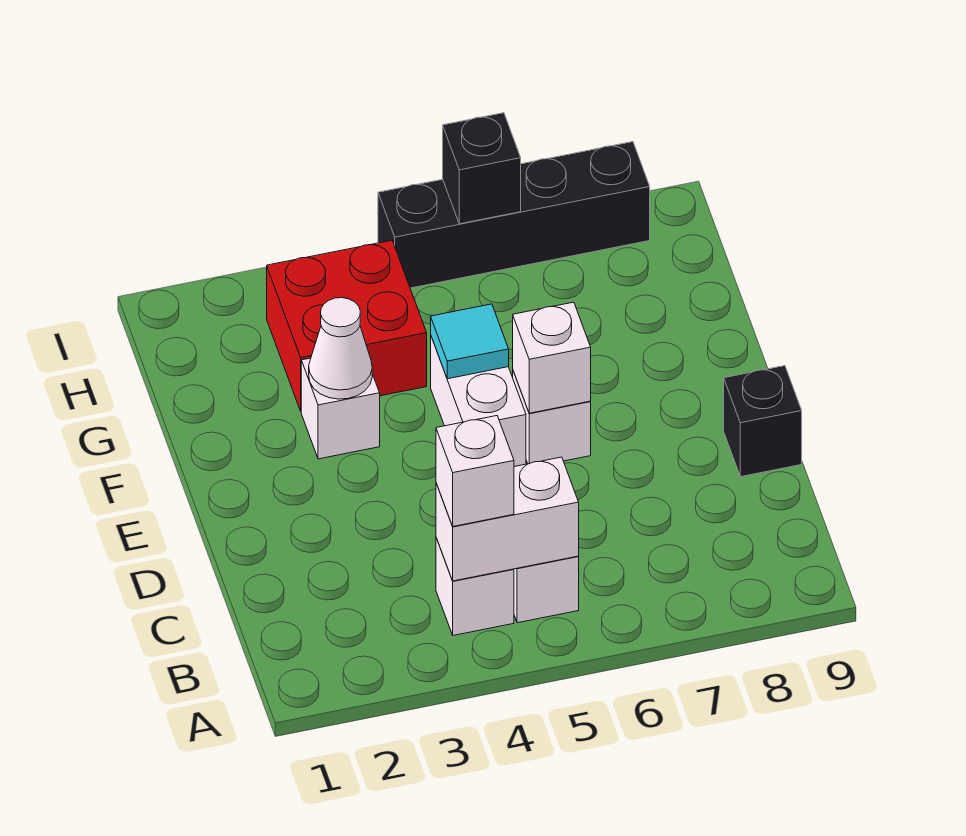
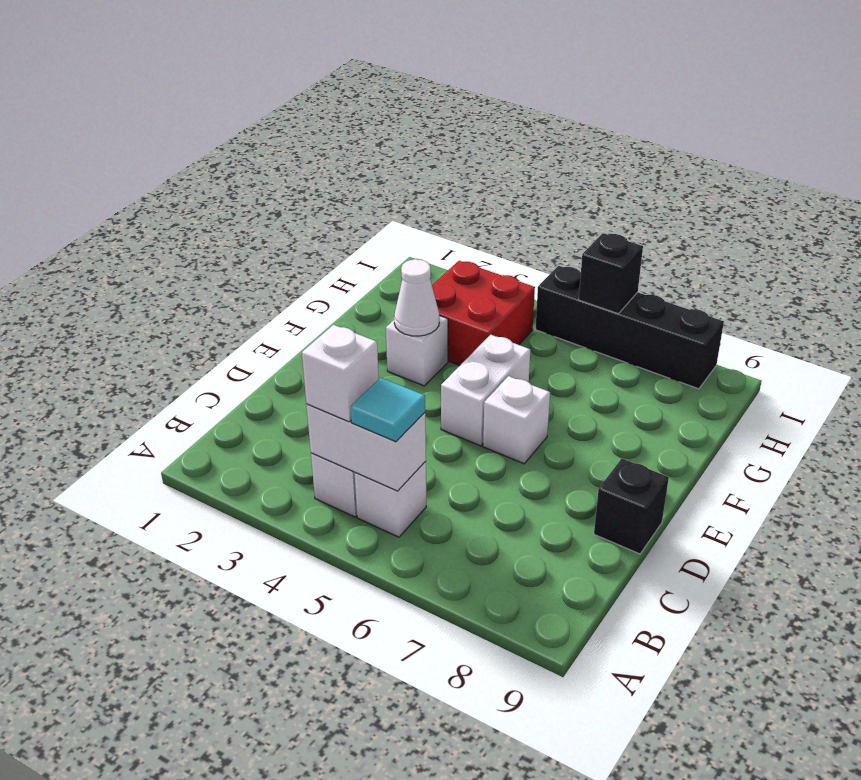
white 1x1 brick [513,302,591,413] -> none
cyan 1x1 tile [431,304,509,379] -> cyan 1x1 tile moved to [351,378,425,442]

